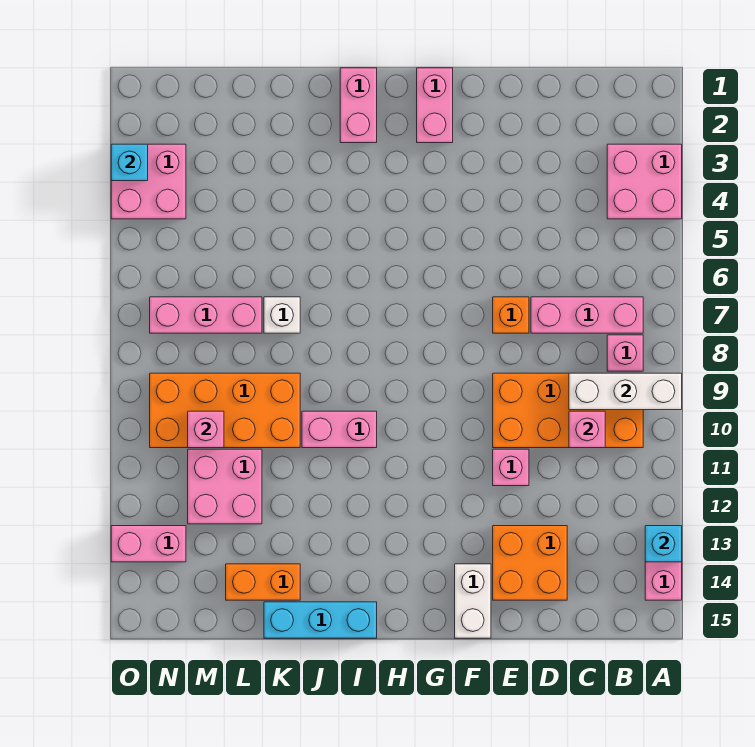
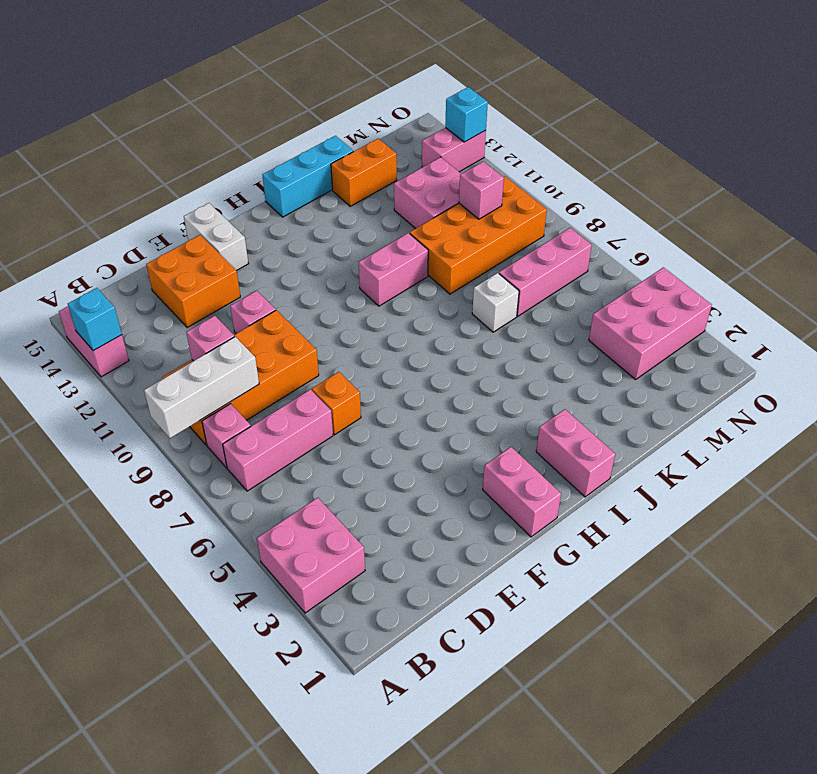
pink 2x2 brick [111,144,186,219] -> pink 2x3 brick [589,267,712,379]
cyan 1x1 brick [111,144,148,181] -> cyan 1x1 brick moved to [445,87,488,142]

